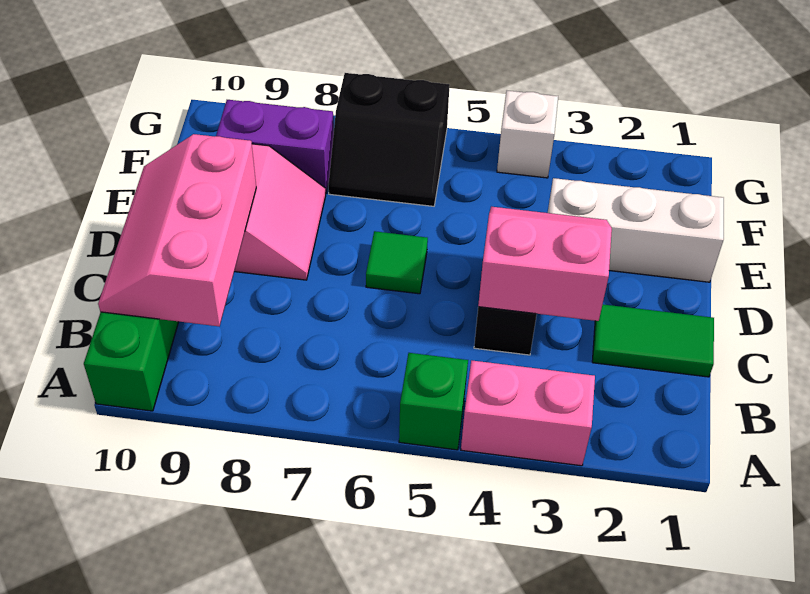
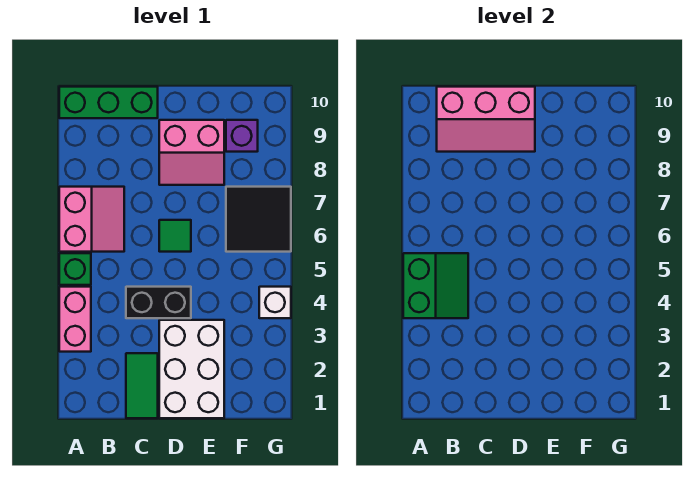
none -> green 2x2 slope [403,253,468,318]
pink 2x3 slope [98,134,256,326] -> pink 2x3 slope turned to [437,87,535,152]
pink 2x2 slope [478,207,612,321] -> pink 2x2 slope moved to [59,187,124,252]
white 1x3 brick [548,178,724,282] -> white 2x3 brick [159,320,224,418]
black 2x2 slope [328,73,450,206] -> black 2x2 tile [226,187,291,252]
purple 1x2 brick [216,100,334,193] -> purple 1x1 brick [226,120,258,152]

